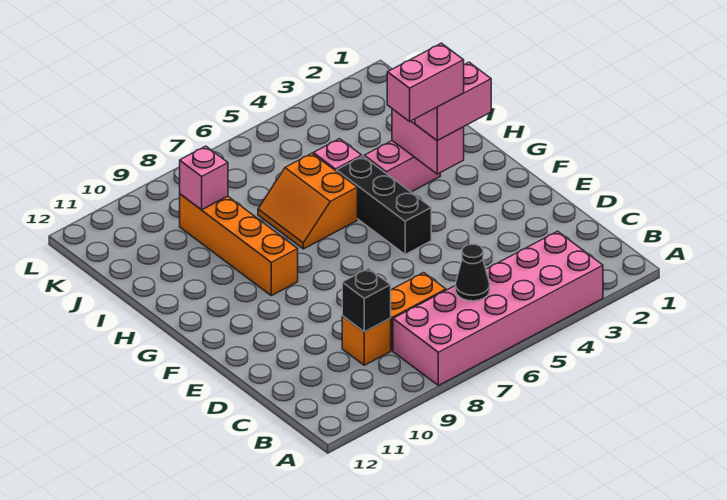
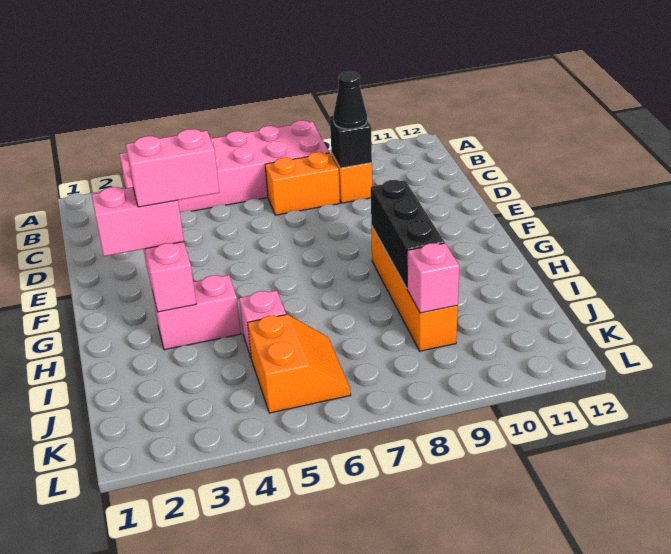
black 1x1 cone [455,244,490,301] -> black 1x1 cone moved to [333,72,367,129]
black 1x3 brick [337,156,431,254] -> black 1x3 brick moved to [371,180,445,288]
orange 2x2 slope [258,153,357,249] -> orange 2x2 slope moved to [248,314,351,413]

